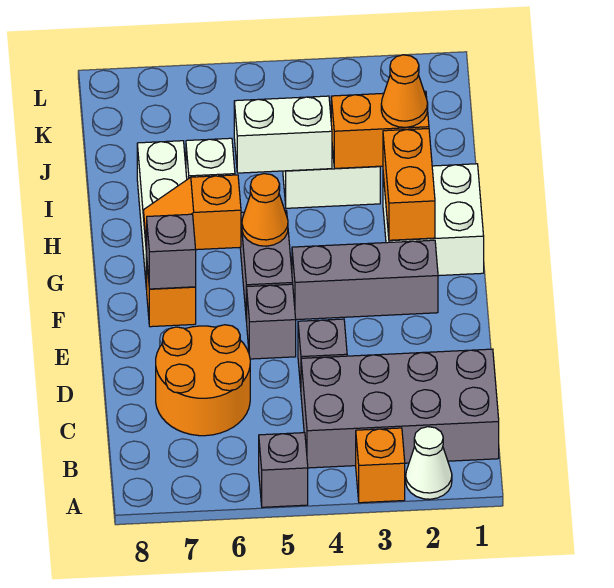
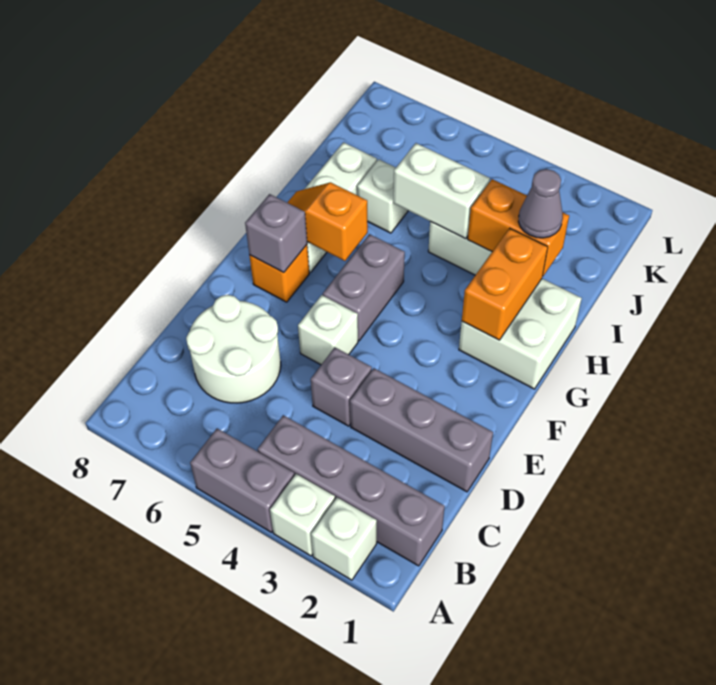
white 1x1 cone [406,427,452,499] -> white 1x1 brick [311,498,377,580]
orange 1x1 brick [356,428,405,503] -> white 1x1 brick [270,474,335,556]
grey 1x1 brick [259,433,308,507] -> grey 1x2 brick [190,428,294,532]
grey 2x4 brick [301,349,499,468] -> grey 1x4 brick [257,415,445,566]
orange 2x2 round brick [156,325,250,436] -> white 2x2 round brick [186,295,281,403]
grey 1x1 brick [247,284,296,359] -> white 1x1 brick [298,295,358,365]
grey 1x3 brick [292,240,438,320] -> grey 1x3 brick moved to [350,368,493,492]
orange 1x1 cone [242,174,288,246] -> none
orange 1x1 cone [381,55,428,127] -> grey 1x1 cone [518,169,563,238]

